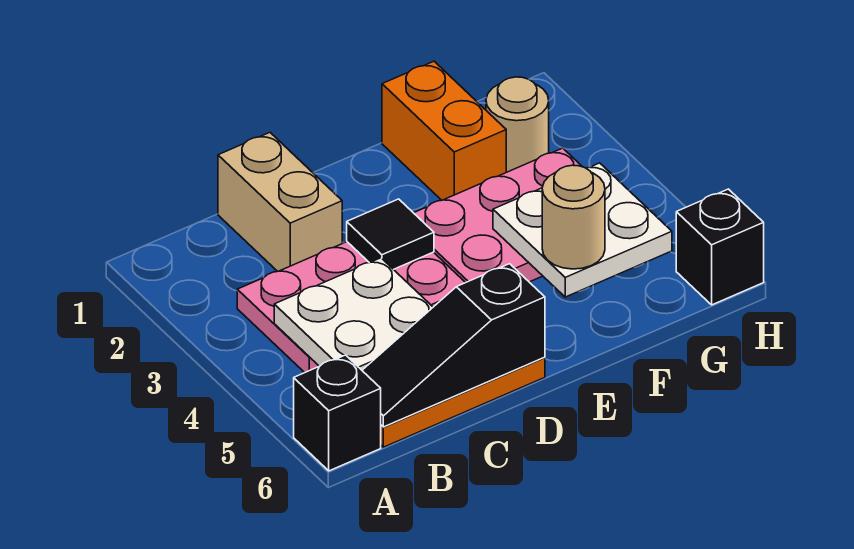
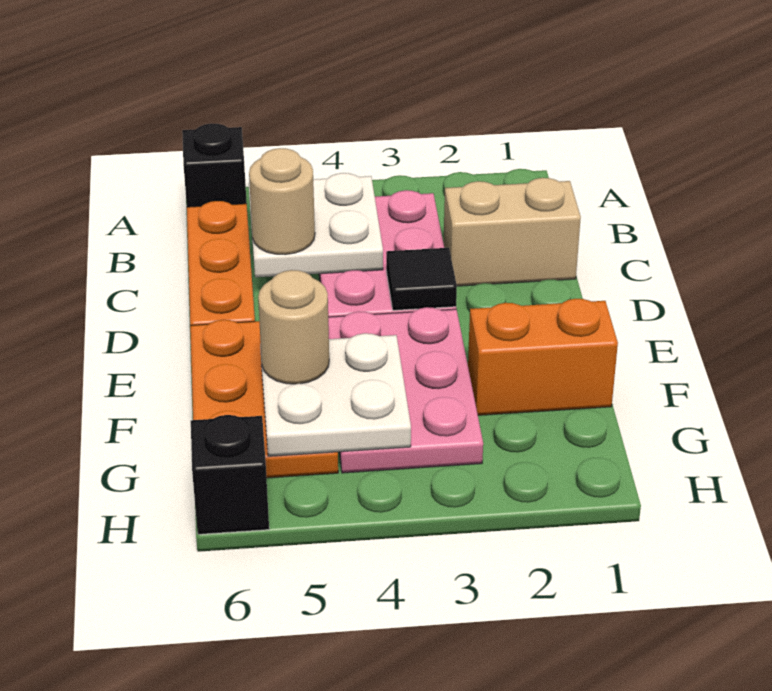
black 1x3 slope [362,264,545,427] -> none
none -> orange 2x3 plate [190,320,338,478]
tan 1x1 round brick [486,77,549,172] -> tan 1x1 round brick moved to [249,148,315,255]

